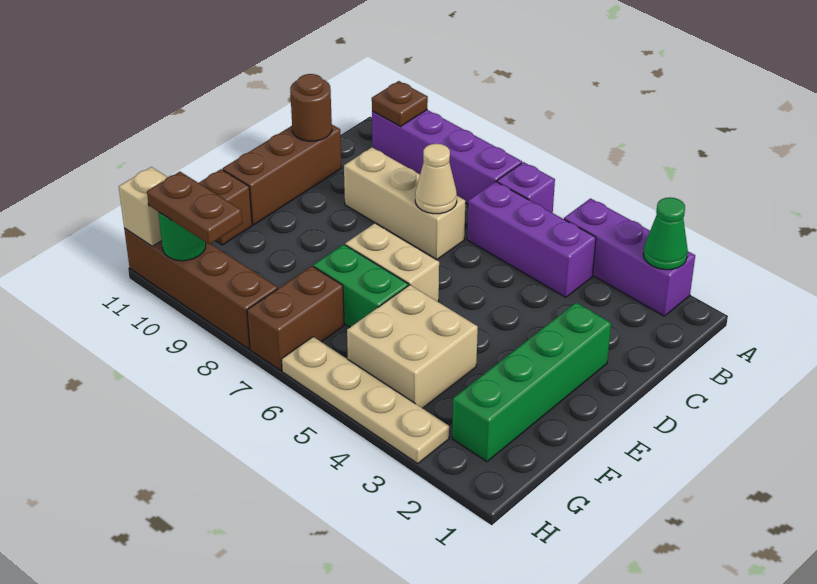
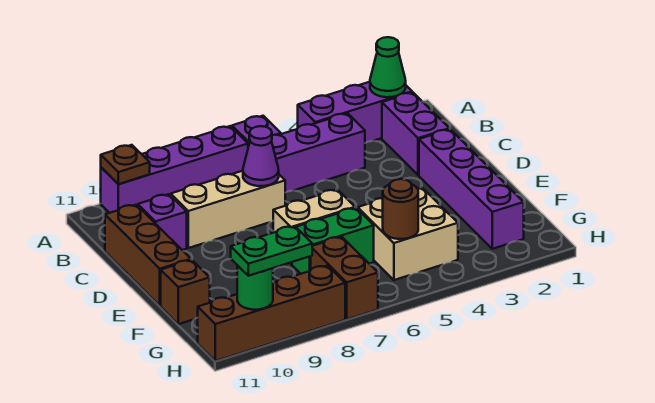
none -> purple 1x2 brick [382,92,449,175]
tan 1x1 cone [415,144,457,214] -> purple 1x1 cone [243,126,279,186]
none -> purple 1x1 brick [138,194,187,250]
brown 1x1 round brick [290,74,332,141] -> brown 1x1 round brick moved to [383,179,418,239]
green 1x4 brick [452,303,611,462] -> purple 1x4 brick [419,129,524,249]
tan 1x4 plate [282,337,449,463] -> none
brown 1x2 plate [147,172,242,244] -> green 1x2 plate [231,226,312,276]
tan 1x1 brick [119,167,167,246] -> none

